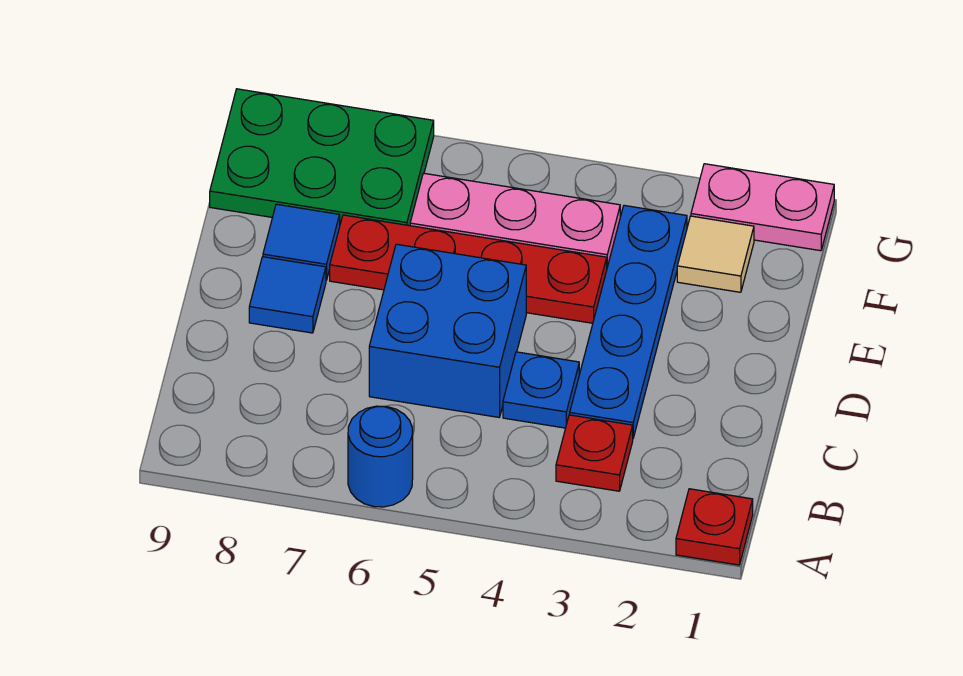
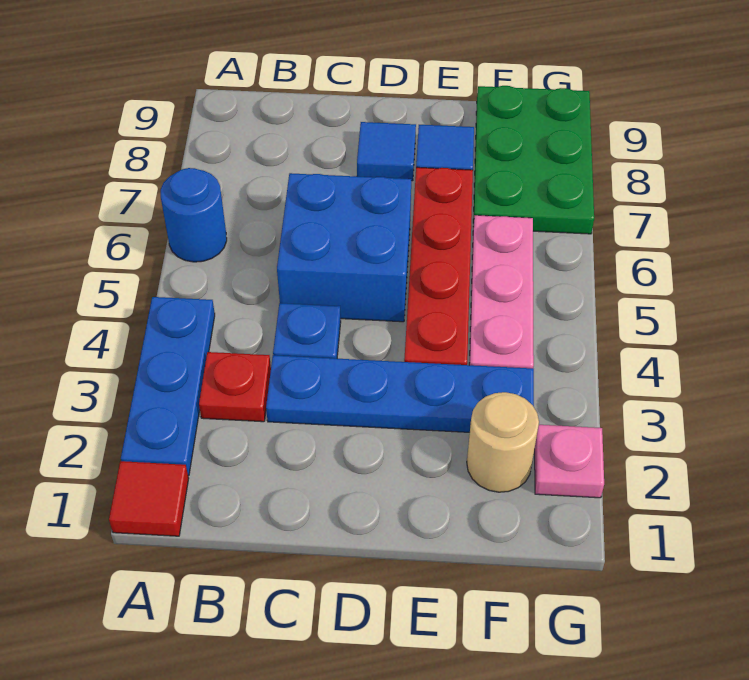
red 1x1 plate [676,489,753,565] -> red 1x1 tile [109,461,189,536]
none -> blue 1x3 plate [121,297,215,476]
tan 1x1 tile [677,216,754,292] -> tan 1x1 round brick [467,392,539,492]
pink 1x2 plate [691,164,834,251] -> pink 1x1 plate [535,425,604,498]

